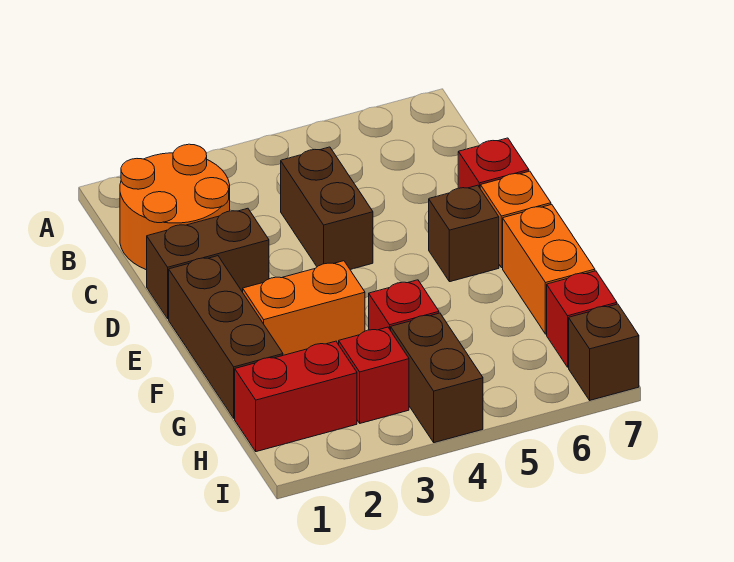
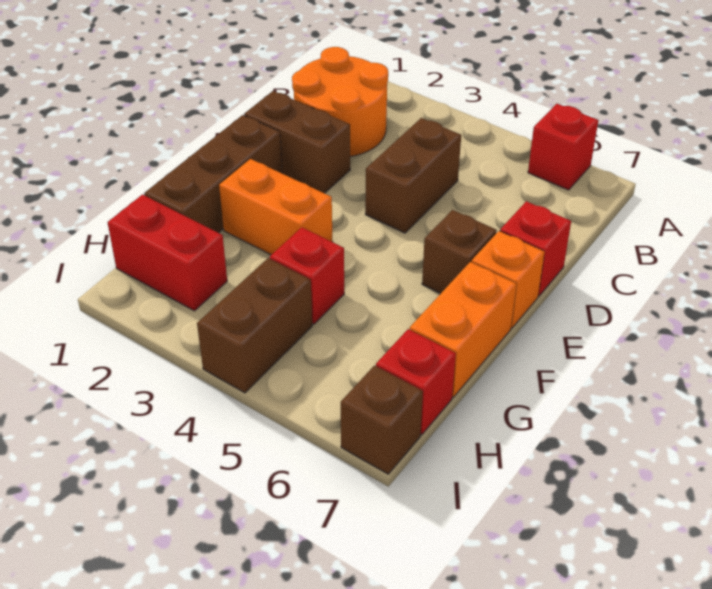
red 1x1 brick [339,327,409,423] -> red 1x1 brick moved to [528,104,598,190]

